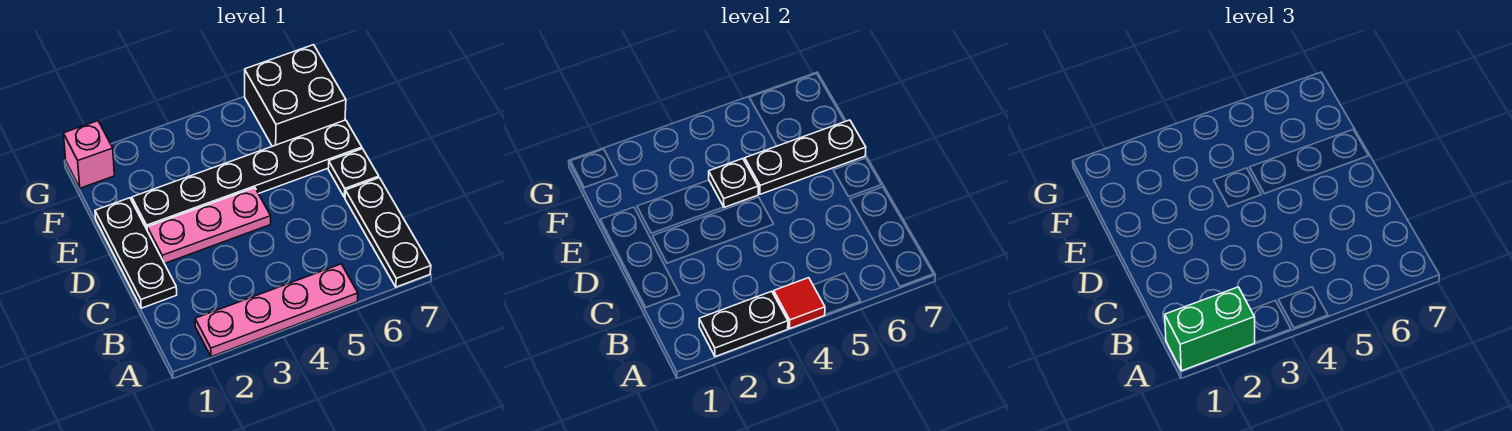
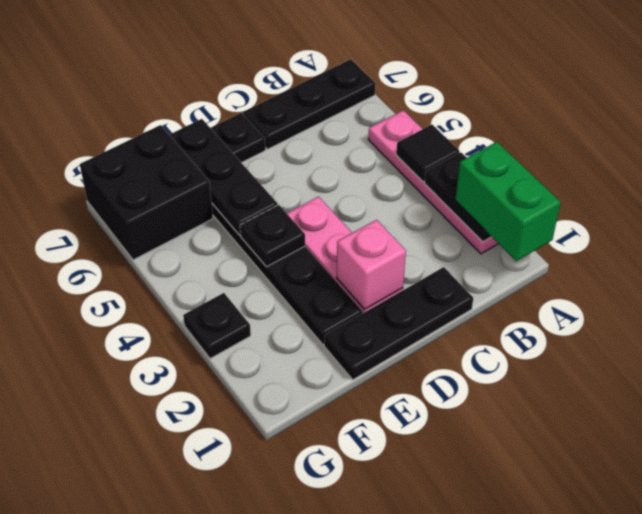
red 1x1 tile [774,278,825,328] -> black 1x1 tile [396,125,460,182]
pink 1x1 brick [63,121,114,188] -> pink 1x1 brick moved to [337,220,406,309]
none -> black 1x1 plate [183,293,251,359]

